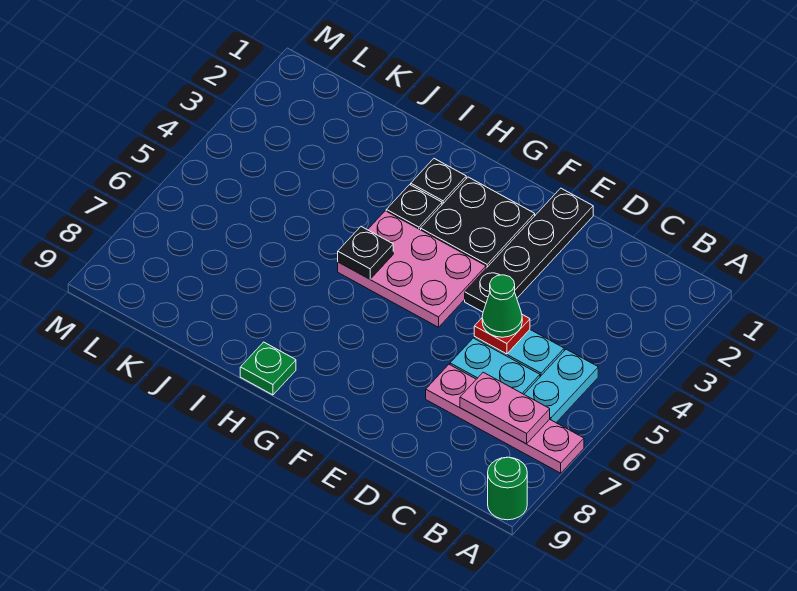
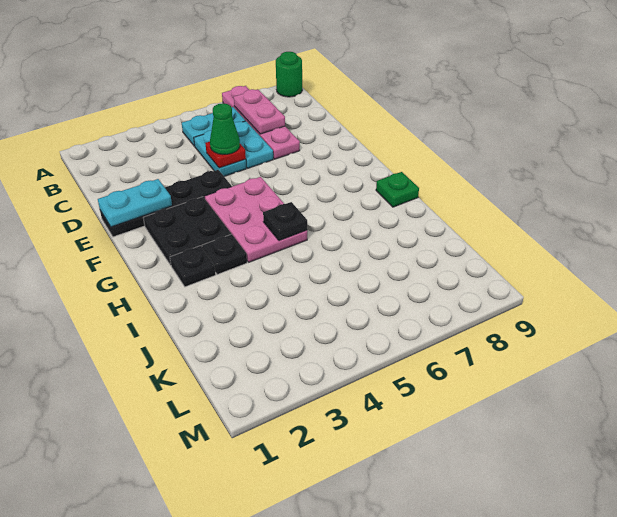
none -> cyan 1x2 plate [98,179,172,227]

